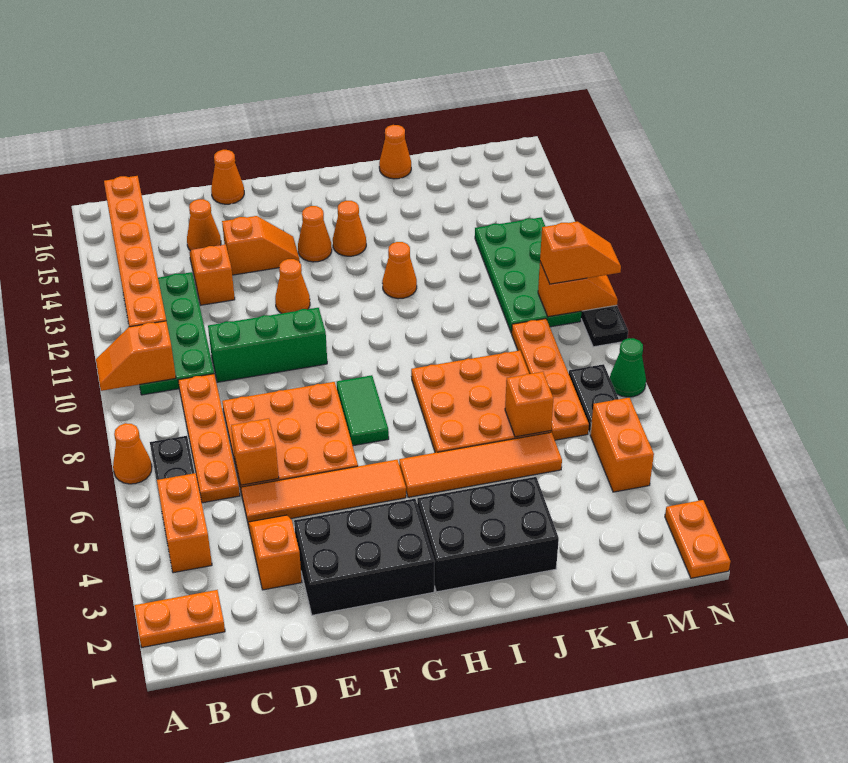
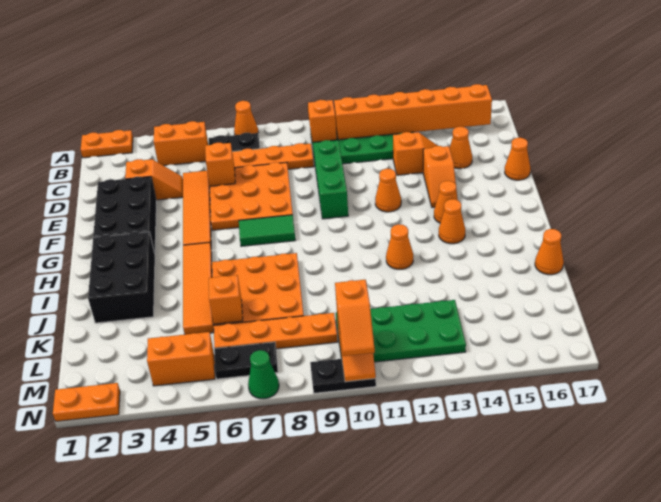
orange 1x2 plate [134,590,225,647] -> orange 1x2 plate turned to [81,130,133,158]

